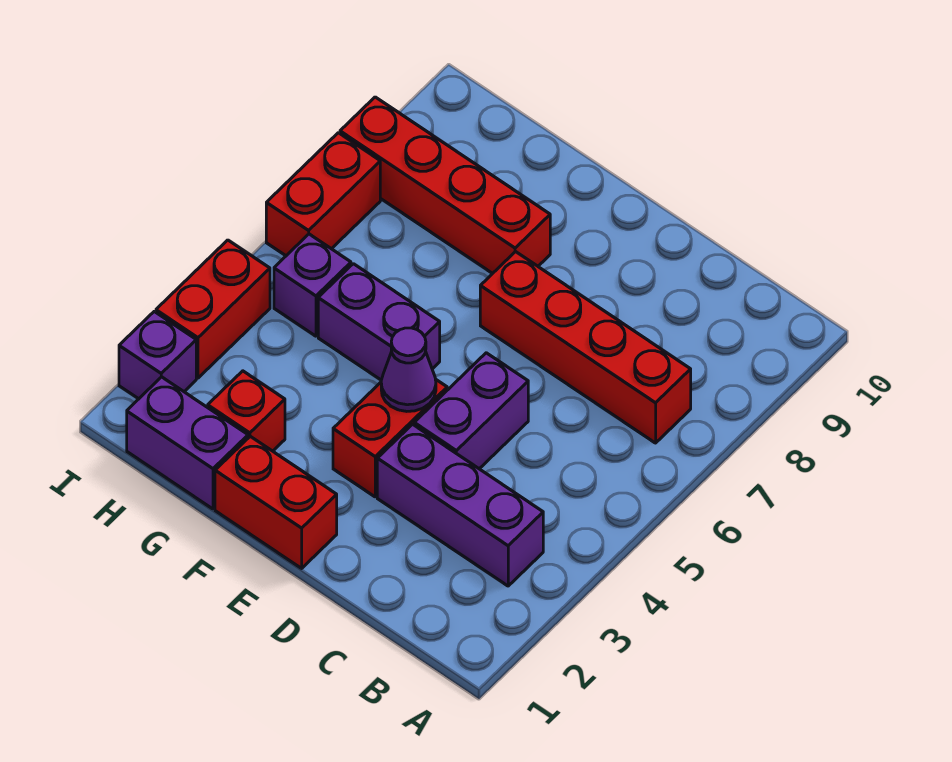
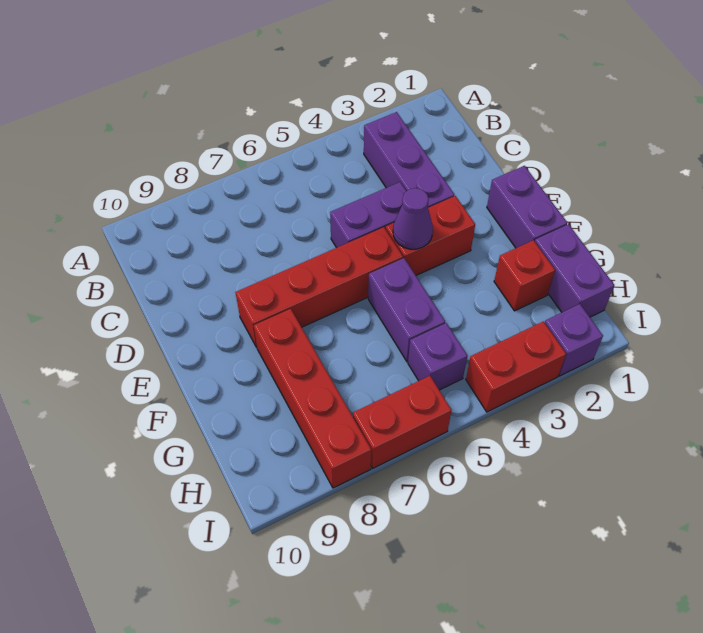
red 1x4 brick [480,252,691,443] -> red 1x4 brick turned to [235,227,403,347]
red 1x2 brick [215,436,337,568] -> purple 1x2 brick [487,166,567,248]

